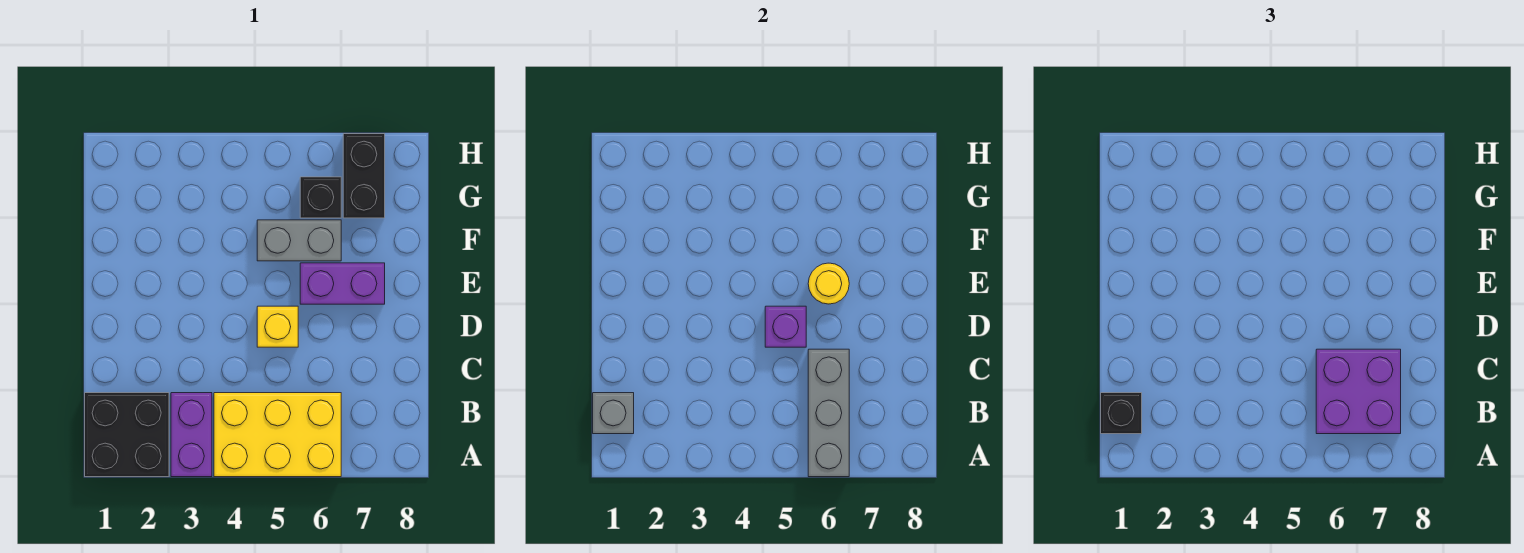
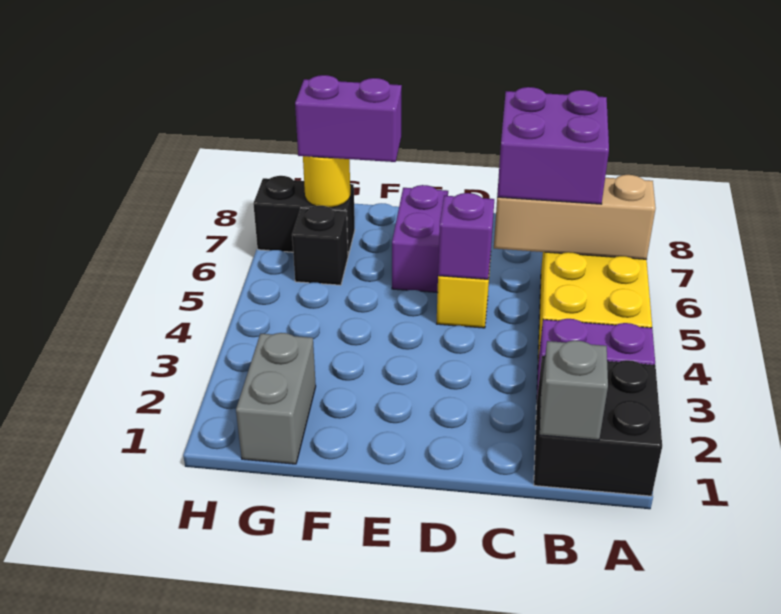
grey 1x3 brick [808,349,849,477] -> tan 1x3 brick [494,175,656,259]
black 1x1 brick [1101,393,1142,434] -> none
yellow 1x1 round brick [808,263,849,304] -> yellow 1x1 round brick moved to [303,156,350,207]
grey 1x2 brick [257,220,341,261] -> grey 1x2 brick moved to [236,333,316,464]
none -> purple 1x2 brick [295,75,402,162]

